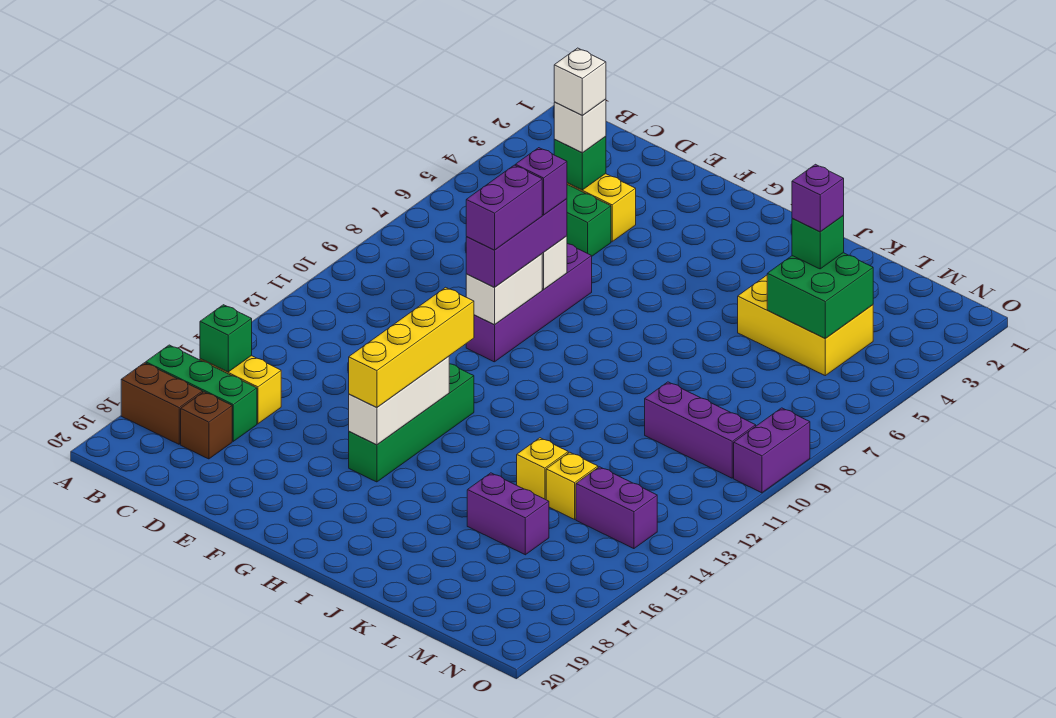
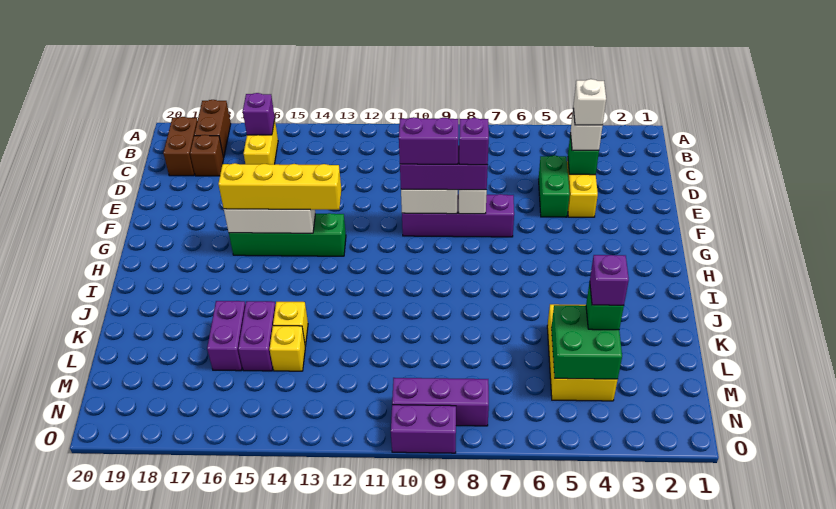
green 1x3 brick [146,345,257,441] -> none
green 1x1 brick [200,305,252,372] -> purple 1x1 brick [243,93,275,135]
none -> brown 1x2 brick [163,117,197,176]
purple 1x3 brick [645,382,756,478] -> purple 1x3 brick turned to [392,378,489,426]
purple 1x2 brick [576,467,657,549] -> purple 1x2 brick moved to [238,301,276,371]

